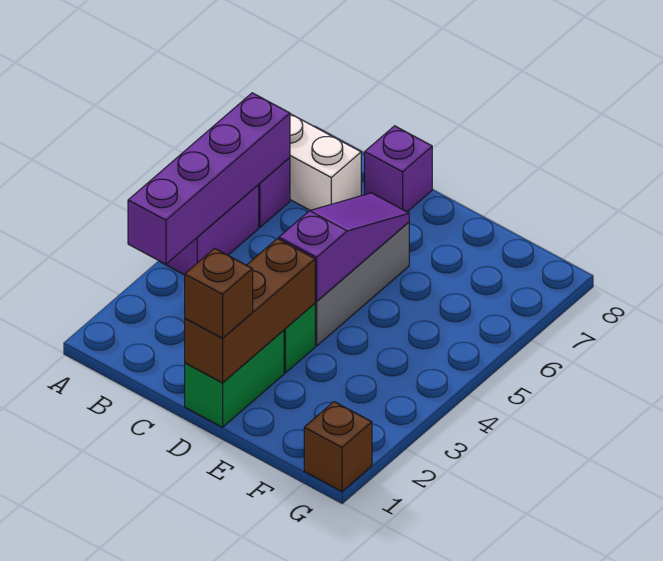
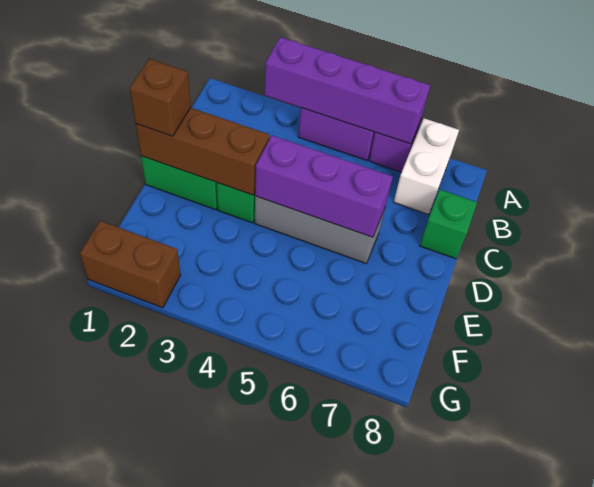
purple 1x1 brick [365,126,432,212] -> green 1x1 brick [420,190,477,259]
purple 1x3 slope [279,193,409,301] -> purple 1x3 brick [255,135,393,237]
brown 1x1 brick [304,402,372,491] -> brown 1x2 brick [80,221,181,308]

